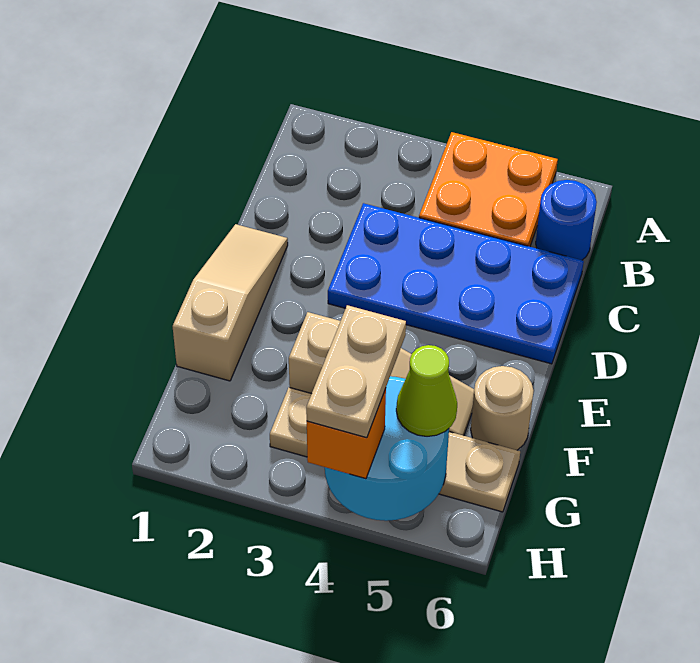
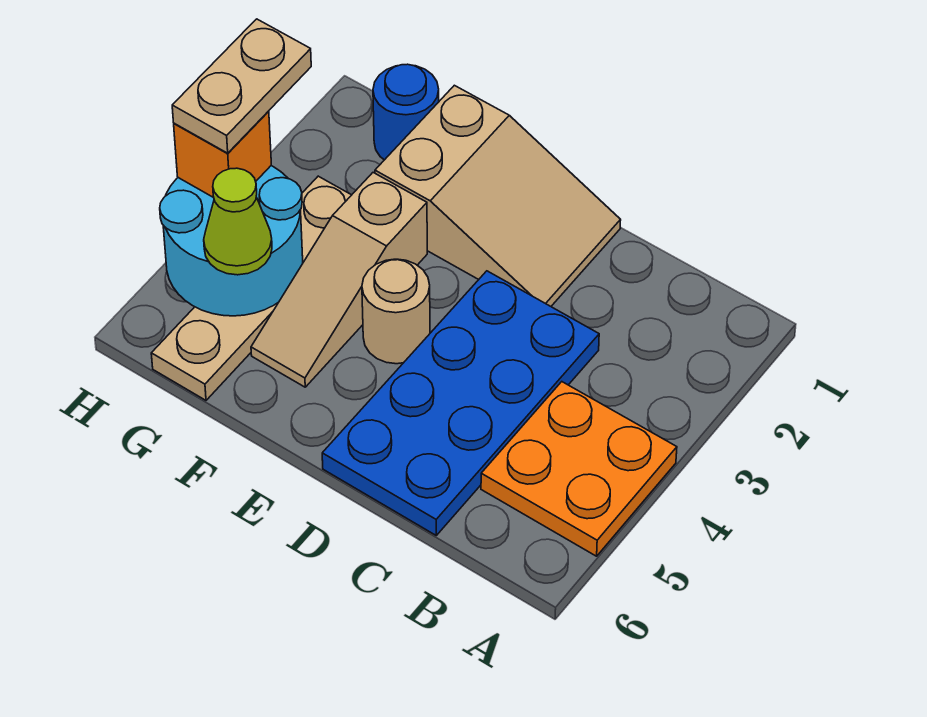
blue 1x1 round brick [536,180,597,260] -> blue 1x1 round brick moved to [373,64,439,160]
tan 1x3 slope [173,224,288,381] -> tan 2x3 slope [375,85,621,306]
tan 1x1 round brick [471,366,534,450] -> tan 1x1 round brick moved to [362,259,430,364]
tan 1x2 plate [306,305,406,438] -> tan 1x2 plate turned to [172,19,311,153]

